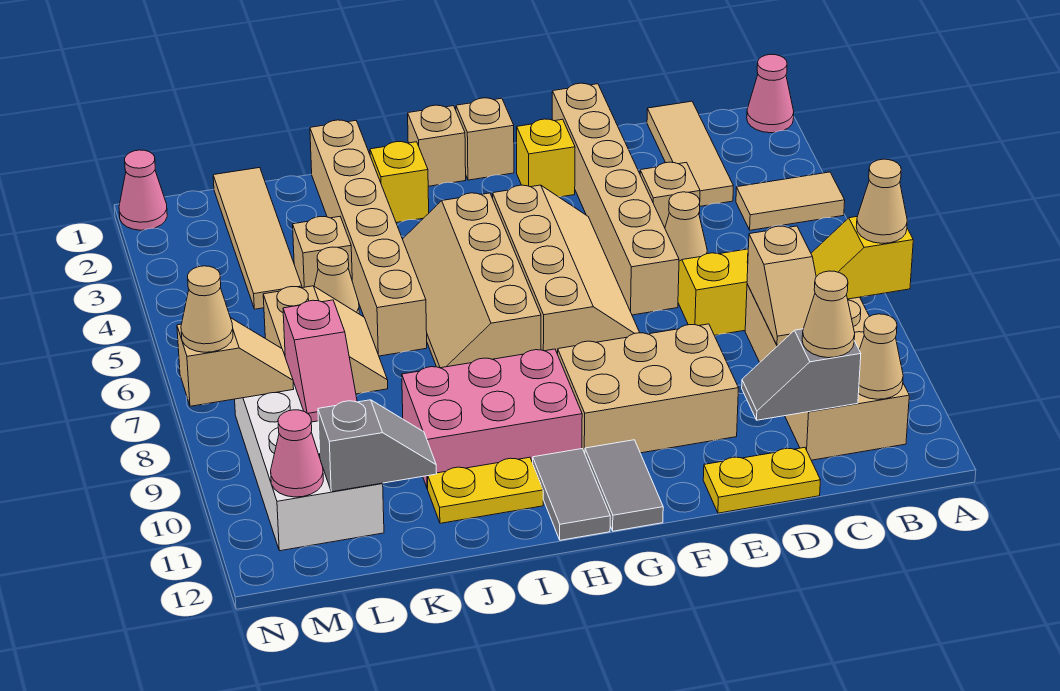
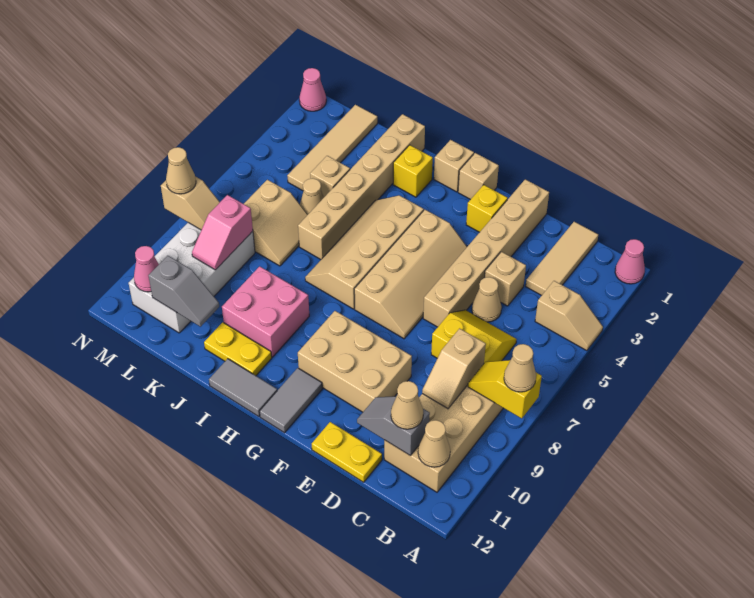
tan 1x2 tile [736,172,845,230] -> tan 1x2 slope [535,281,603,351]
pink 2x3 brick [402,349,582,489] -> pink 2x2 brick [222,266,309,357]
grey 1x2 tile [533,449,610,540] -> grey 1x2 tile turned to [209,359,277,417]

